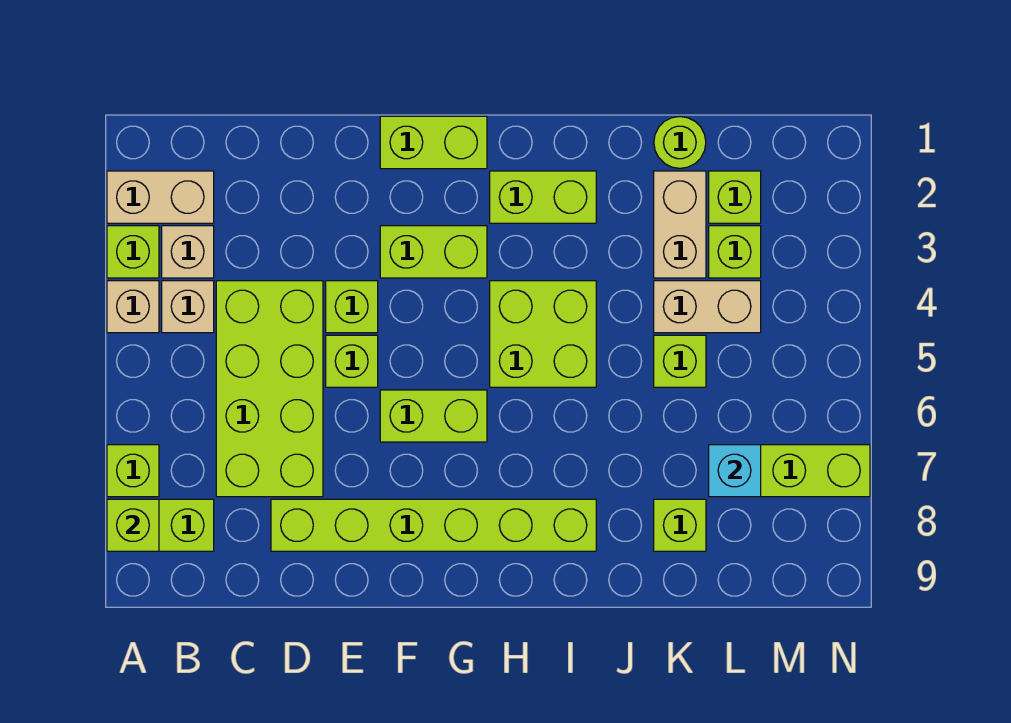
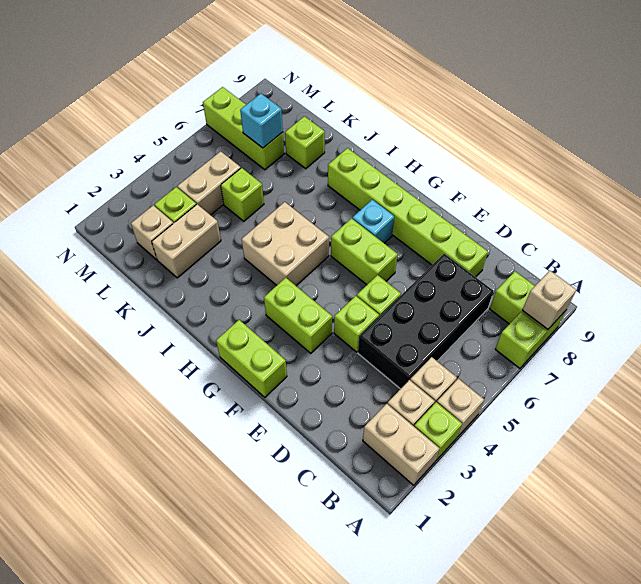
lime 1x1 brick [107,499,159,551] -> tan 1x1 brick [523,271,576,329]
lime 2x4 brick [216,281,323,497] -> black 2x4 brick [358,254,493,389]
none -> cyan 1x1 brick [352,200,394,243]
lime 1x2 brick [490,171,596,223] -> none
lime 2x2 brick [490,281,596,387] -> tan 2x2 brick [242,202,329,286]
lime 1x1 round brick [654,117,706,168] -> none
tan 1x2 brick [654,281,761,333] -> tan 1x2 brick turned to [177,151,241,215]
lime 1x1 brick [709,171,761,223] -> tan 1x1 brick [131,205,173,260]

